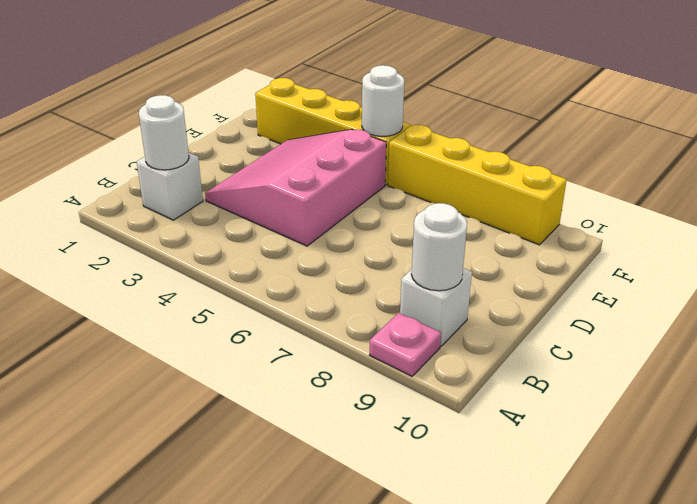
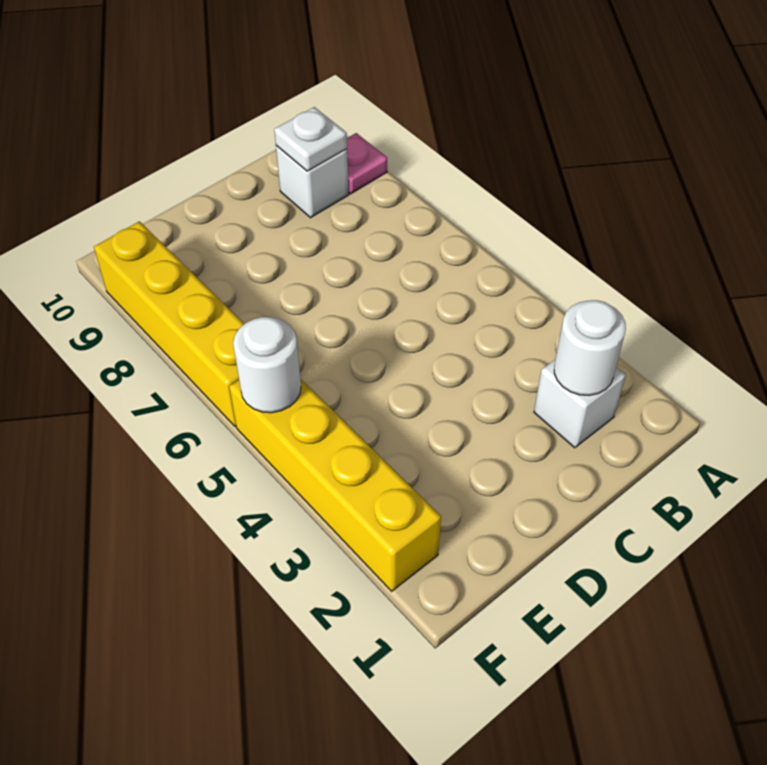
white 1x1 round brick [411,203,467,291] -> white 1x1 plate [274,107,347,171]
pink 3x3 slope [205,129,386,246] -> none

